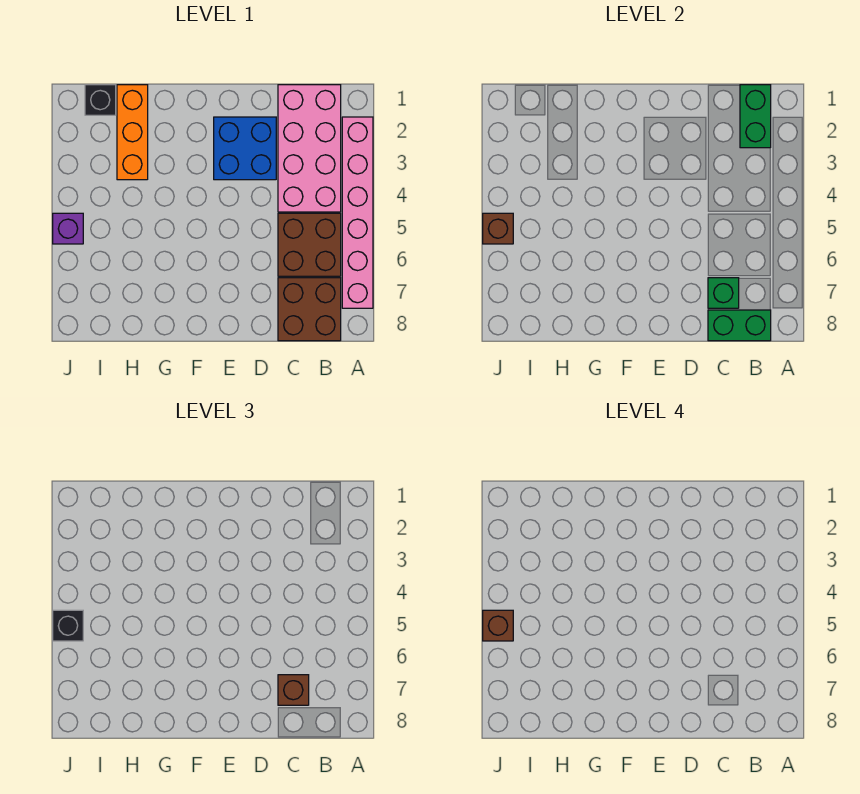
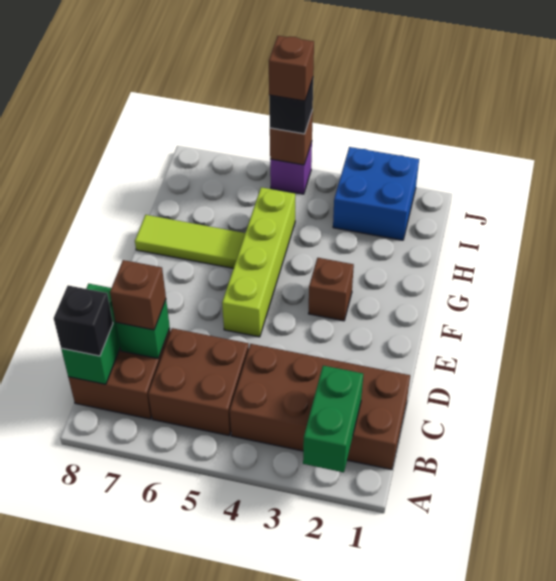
pink 1x6 brick [342,117,373,308] -> none
pink 2x4 brick [278,85,341,212] -> brown 2x4 brick [230,344,410,470]
green 1x2 brick [740,85,771,148] -> green 1x2 brick turned to [303,366,363,472]
blue 2x2 brick [214,117,276,180] -> blue 2x2 brick moved to [333,147,419,240]
none -> lime 1x4 brick [222,187,295,337]
none -> brown 1x1 brick [309,258,354,321]
none -> lime 1x3 tile [135,215,245,268]
orange 1x3 brick [117,85,148,180] -> none
black 1x1 brick [85,85,116,115] -> black 1x1 brick moved to [54,285,113,356]

